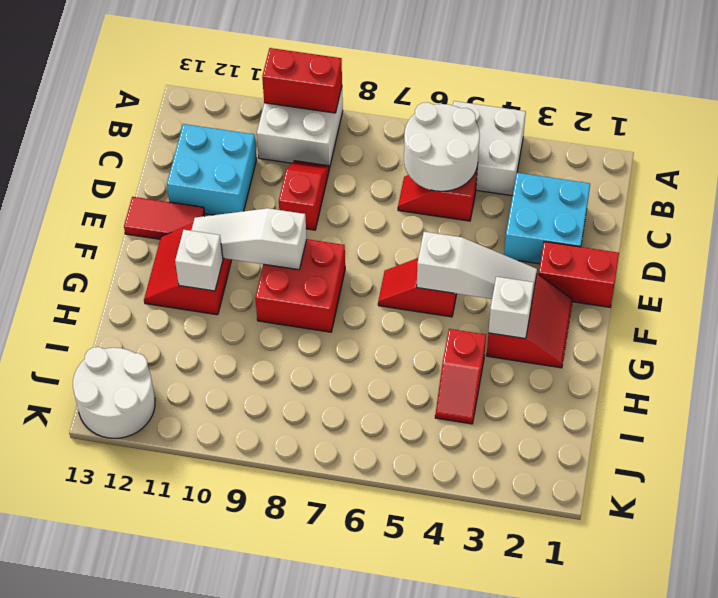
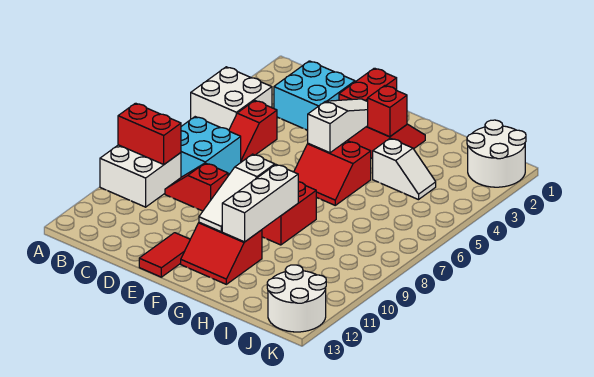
red 1x2 brick [262,48,342,113] -> red 1x2 brick turned to [118,103,181,164]
white 2x2 round brick [404,102,480,191] -> white 2x2 round brick moved to [467,120,526,187]
cyan 2x2 brick [167,124,257,215] -> cyan 2x2 brick moved to [181,117,241,177]
red 1x2 slope [378,258,457,317] -> red 2x2 slope [294,141,371,205]
white 1x1 brick [488,277,534,339] -> red 1x1 brick [368,86,407,137]
white 1x1 brick [175,230,223,291] -> white 1x3 brick [222,165,298,242]
red 1x2 slope [435,329,486,424] -> white 1x2 slope [373,138,436,200]

